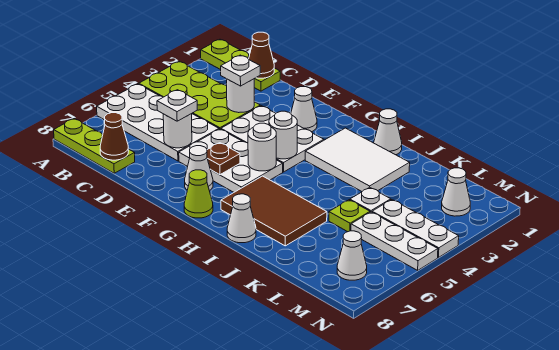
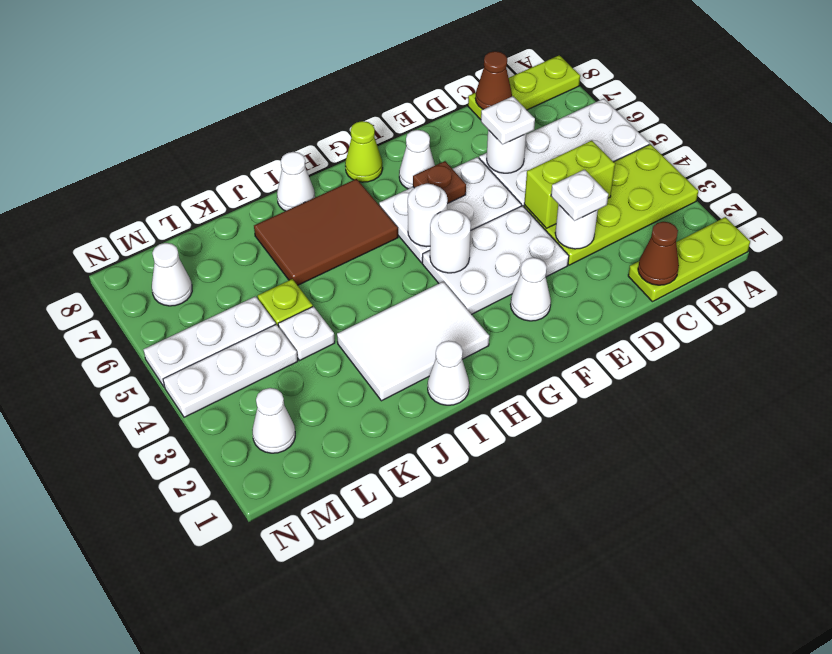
none -> lime 1x2 brick [524,141,615,228]

